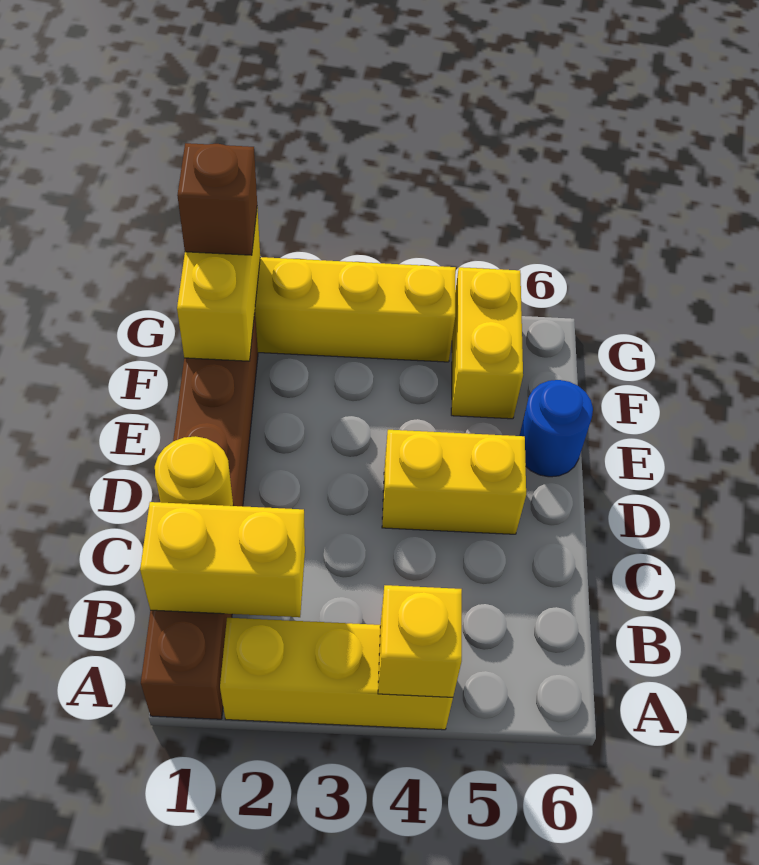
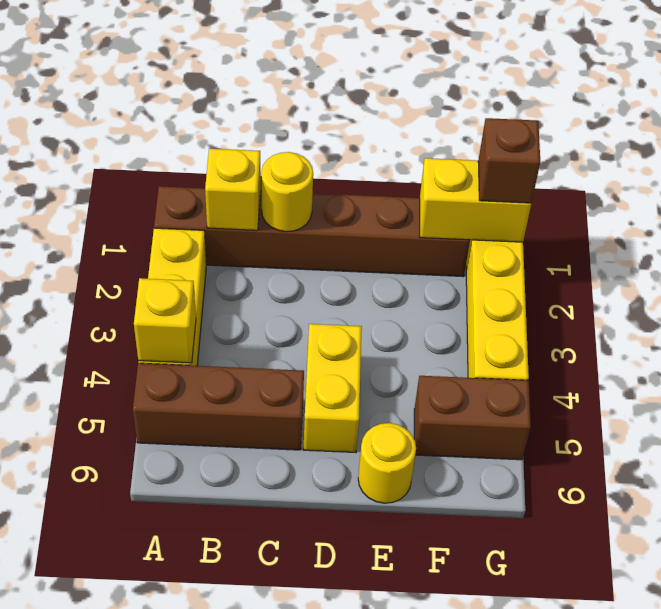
none -> brown 1x3 brick [133,363,304,450]
yellow 1x2 brick [140,502,305,617] -> yellow 1x1 brick [205,149,261,230]
blue 1x1 round brick [519,380,593,477] -> yellow 1x1 round brick [358,423,416,503]
yellow 1x2 brick [451,267,523,419] -> brown 1x2 brick [414,376,531,460]

